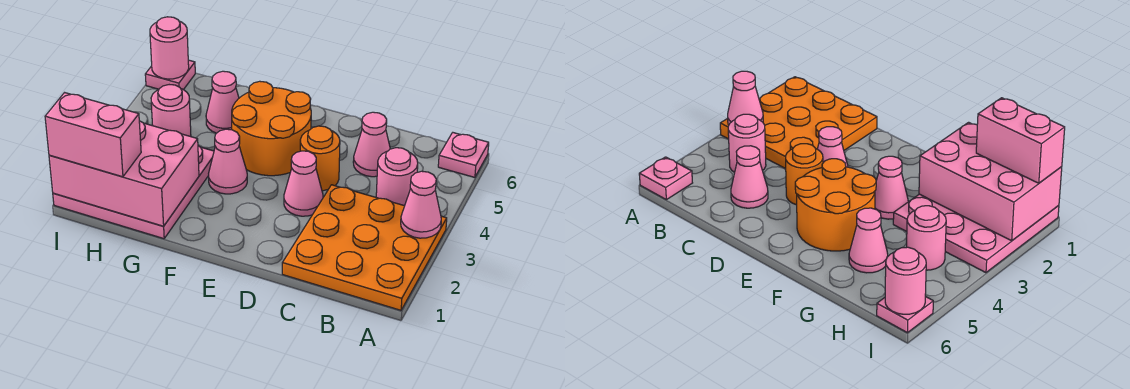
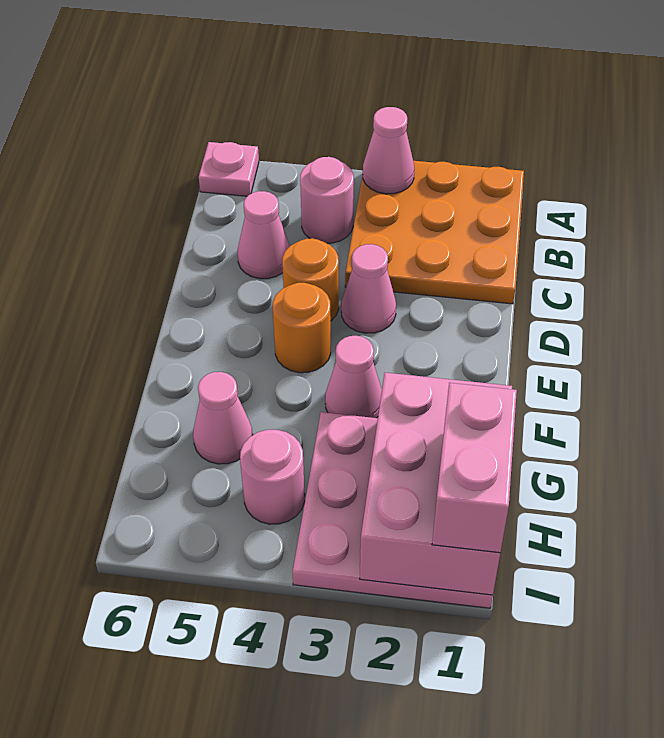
orange 2x2 round brick [232,81,311,176] -> orange 1x1 round brick [273,283,331,373]
pink 1x1 plate [145,60,195,90] -> none
pink 1x1 round brick [150,17,189,79] -> none

